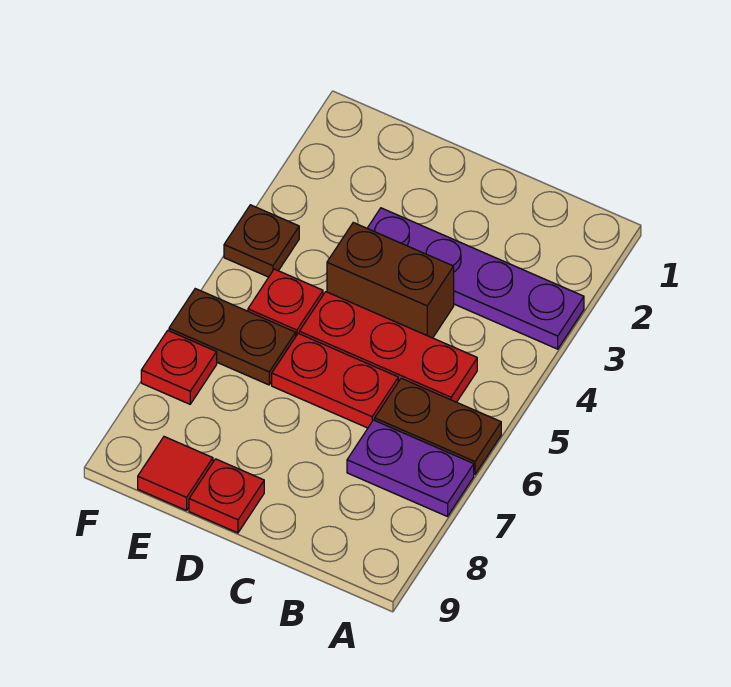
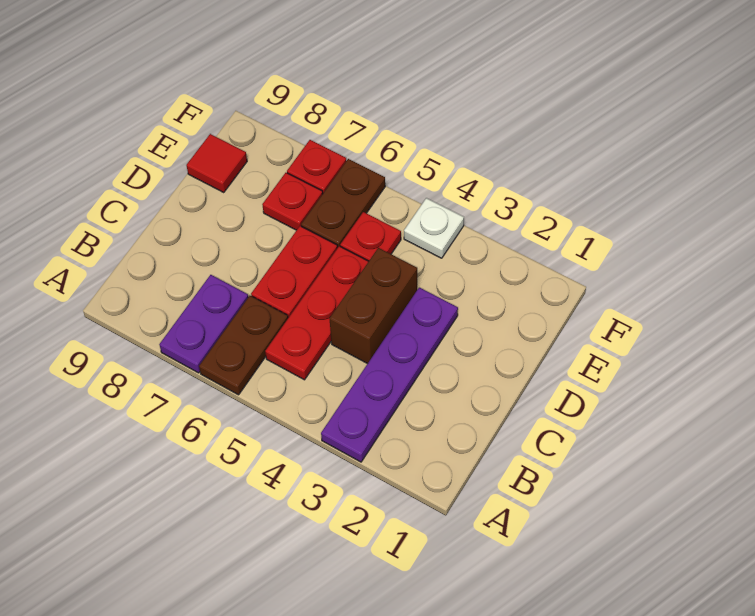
red 1x1 plate [189,459,264,533] -> red 1x1 plate moved to [262,173,323,230]
brown 1x1 plate [224,205,299,277] -> white 1x1 plate [404,198,464,258]

